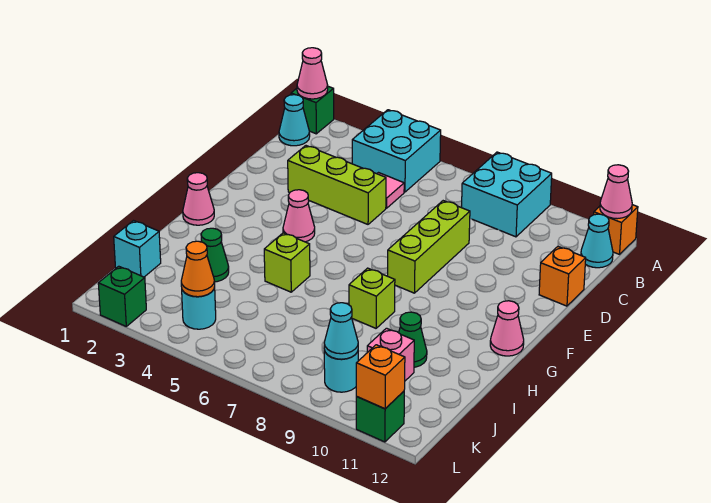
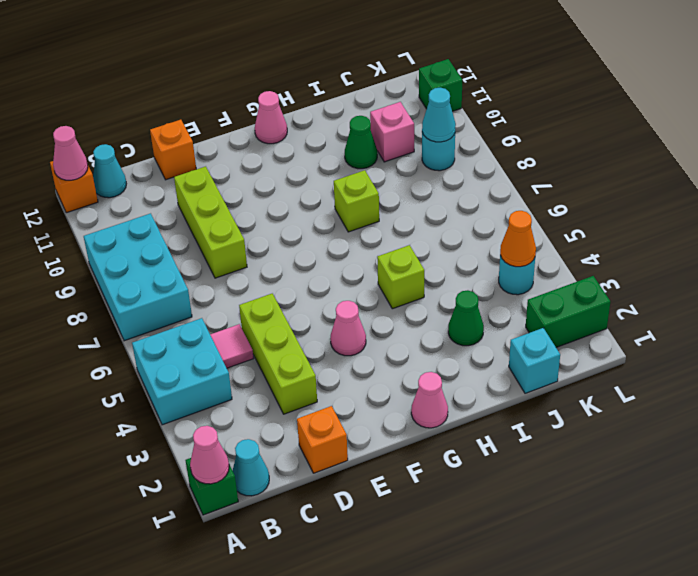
cyan 2x2 brick [462,152,552,237] -> cyan 2x3 brick [84,213,192,341]
lime 1x3 brick [388,201,470,293] -> lime 1x3 brick turned to [174,166,247,278]
green 1x1 brick [98,266,146,326] -> green 1x2 brick [526,276,610,347]
orange 1x1 brick [356,345,405,409] -> orange 1x1 brick moved to [297,406,348,473]

